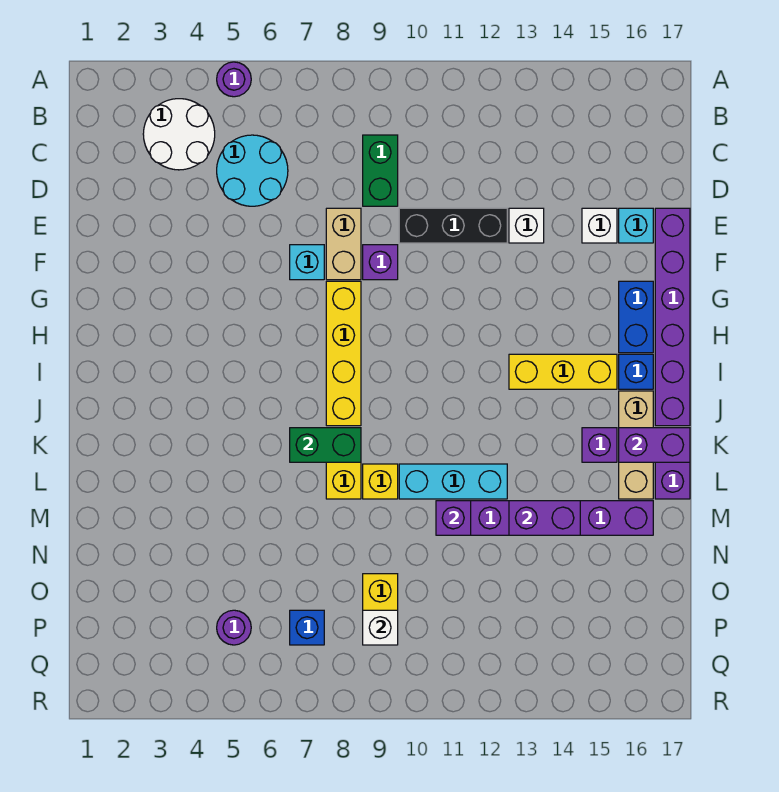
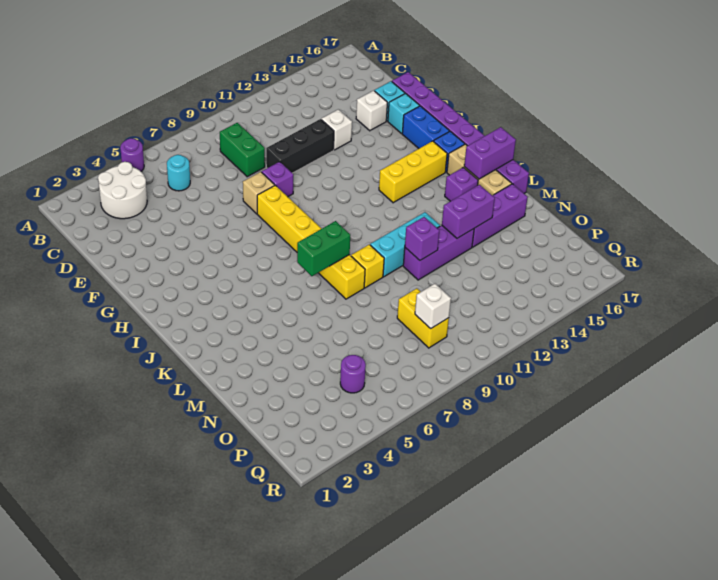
cyan 2x2 round brick [217,135,288,206] -> cyan 1x1 round brick [167,155,190,191]
tan 1x2 brick [326,208,361,280] -> tan 1x1 brick [243,172,275,214]
cyan 1x1 brick [290,245,324,280] -> cyan 1x1 brick moved to [388,94,420,133]
blue 1x1 brick [290,610,324,645] -> none

